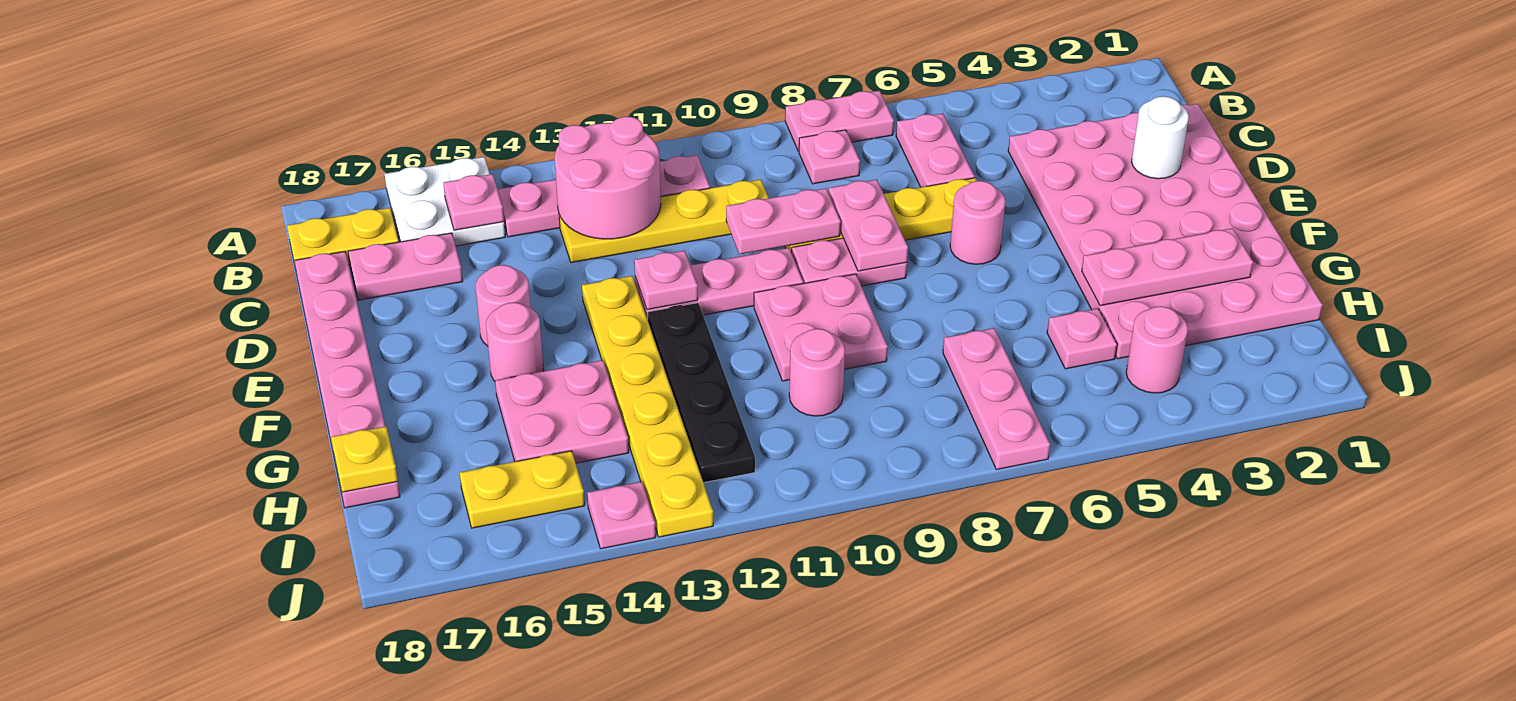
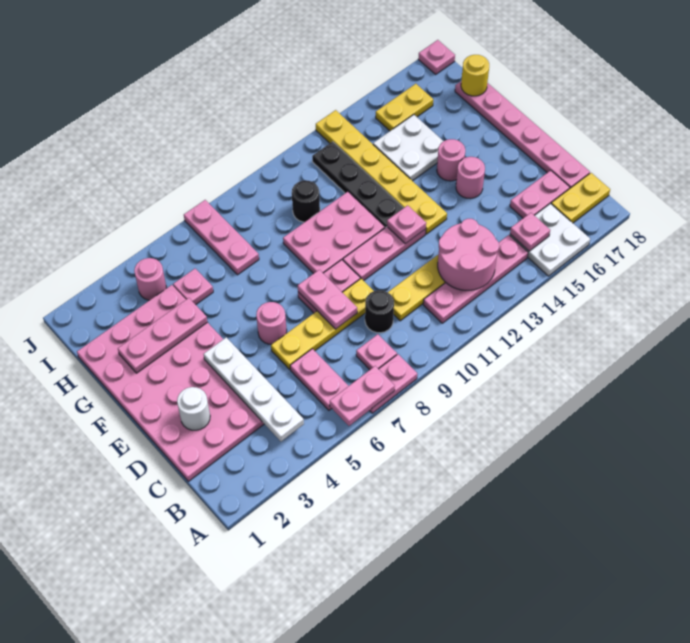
none -> white 1x4 plate [204,337,304,441]
none -> black 1x1 round brick [365,290,394,333]
pink 1x2 plate [726,188,841,254] -> pink 1x2 plate moved to [330,366,395,426]
pink 2x2 plate [754,274,888,381] -> pink 2x3 plate [283,192,385,274]
pink 2x2 plate [495,360,629,463] -> white 2x2 plate [373,115,443,181]
pink 1x1 round brick [789,329,845,416] -> black 1x1 round brick [292,180,320,222]
yellow 1x1 plate [331,426,398,492] -> yellow 1x1 round brick [461,55,489,96]
pink 1x1 plate [587,482,656,549] -> pink 1x1 plate moved to [418,40,455,74]

